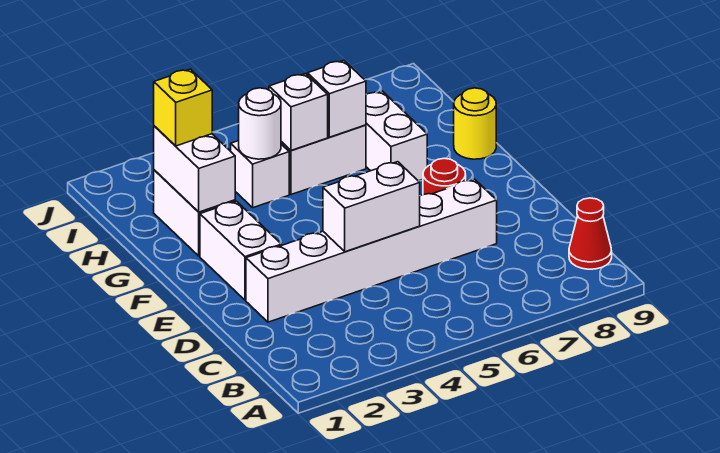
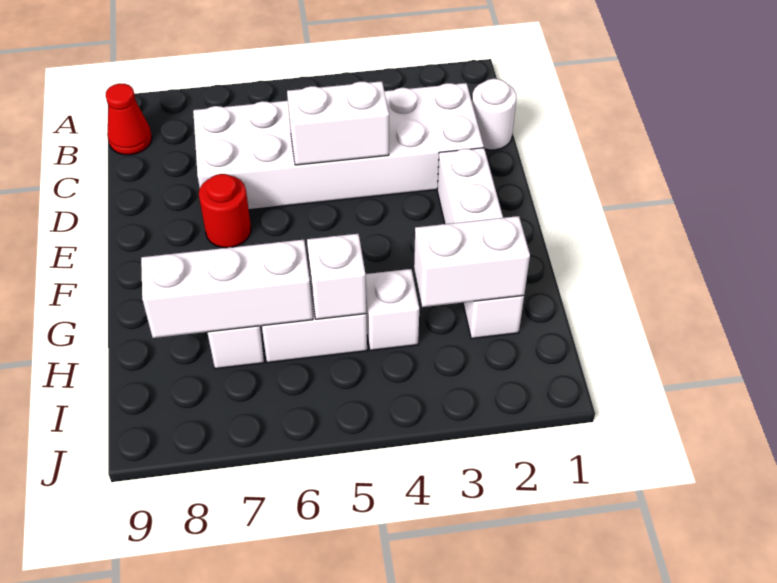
white 1x6 brick [246,179,497,322] -> white 2x6 brick [193,83,484,210]
white 1x2 brick [154,126,235,212] -> white 1x2 brick turned to [414,216,530,307]
yellow 1x1 round brick [454,88,496,159] -> none
yellow 1x1 brick [154,69,212,146] -> none
white 1x1 round brick [239,88,281,159] -> white 1x1 round brick moved to [472,79,516,150]
white 1x1 brick [307,60,366,137] -> white 1x3 brick [141,240,313,338]

